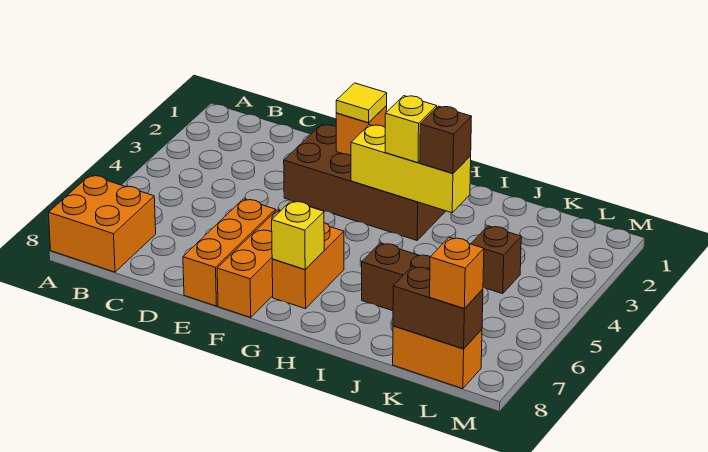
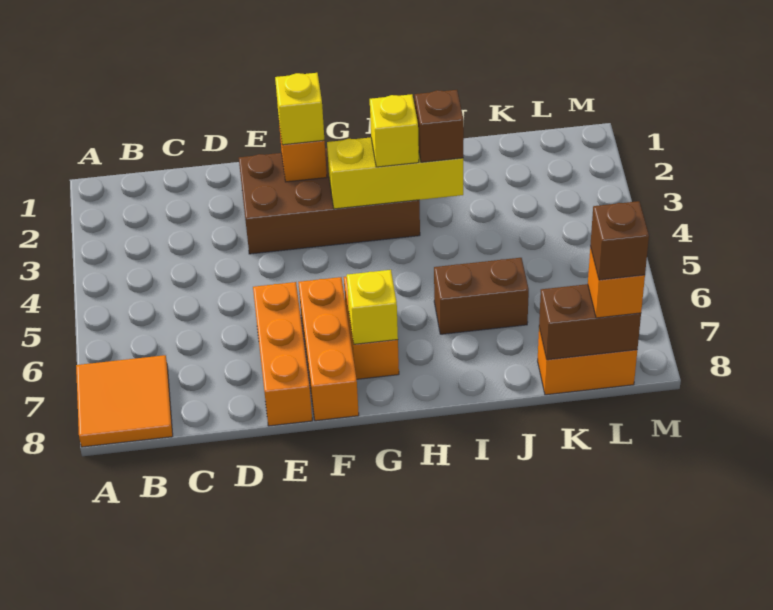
orange 2x2 brick [49,175,156,272] -> orange 2x2 tile [76,355,173,447]
yellow 1x1 tile [336,83,387,123] -> yellow 1x1 brick [275,73,324,145]
brown 1x1 brick [471,226,521,294] -> brown 1x1 brick moved to [590,201,649,280]

